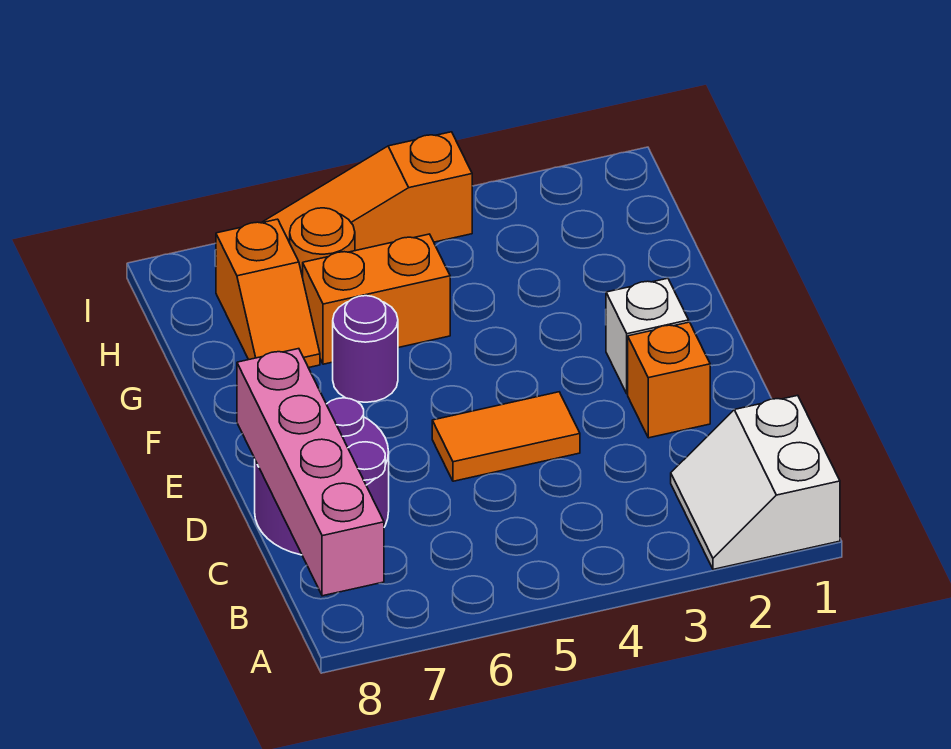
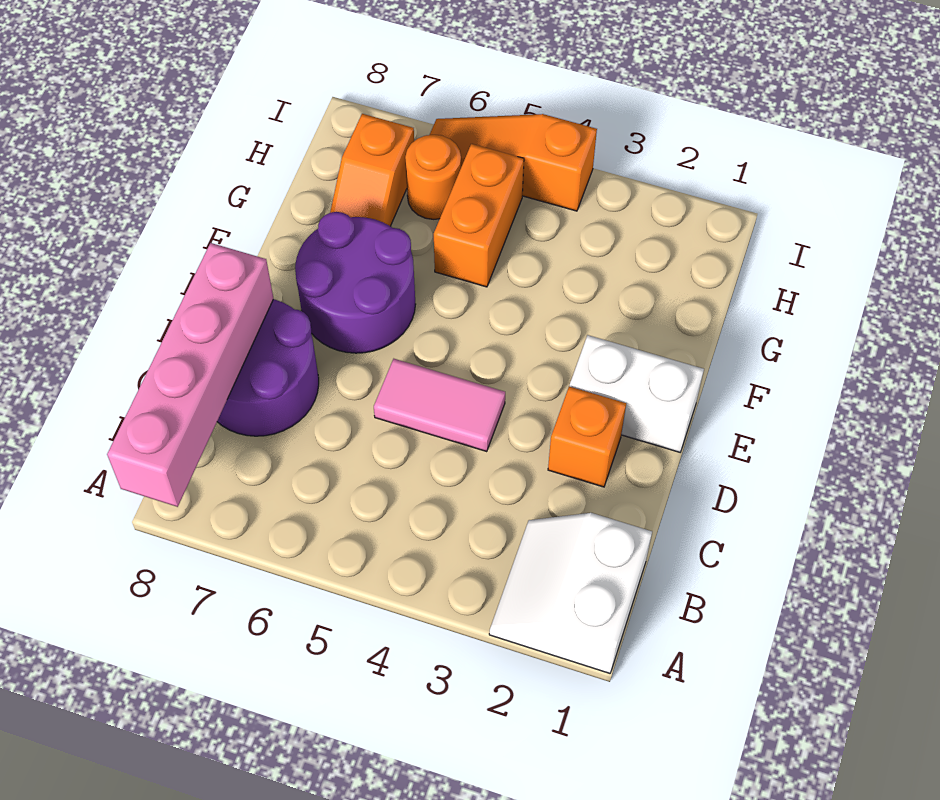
orange 1x2 tile [432,392,580,481] -> pink 1x2 tile [374,359,505,451]
white 1x1 brick [606,278,689,394] -> white 1x2 brick [570,335,704,452]
purple 1x1 round brick [333,296,398,402] -> purple 2x2 round brick [295,212,416,353]
orange 1x2 brick [303,234,450,364] -> orange 1x2 brick turned to [434,144,524,287]

